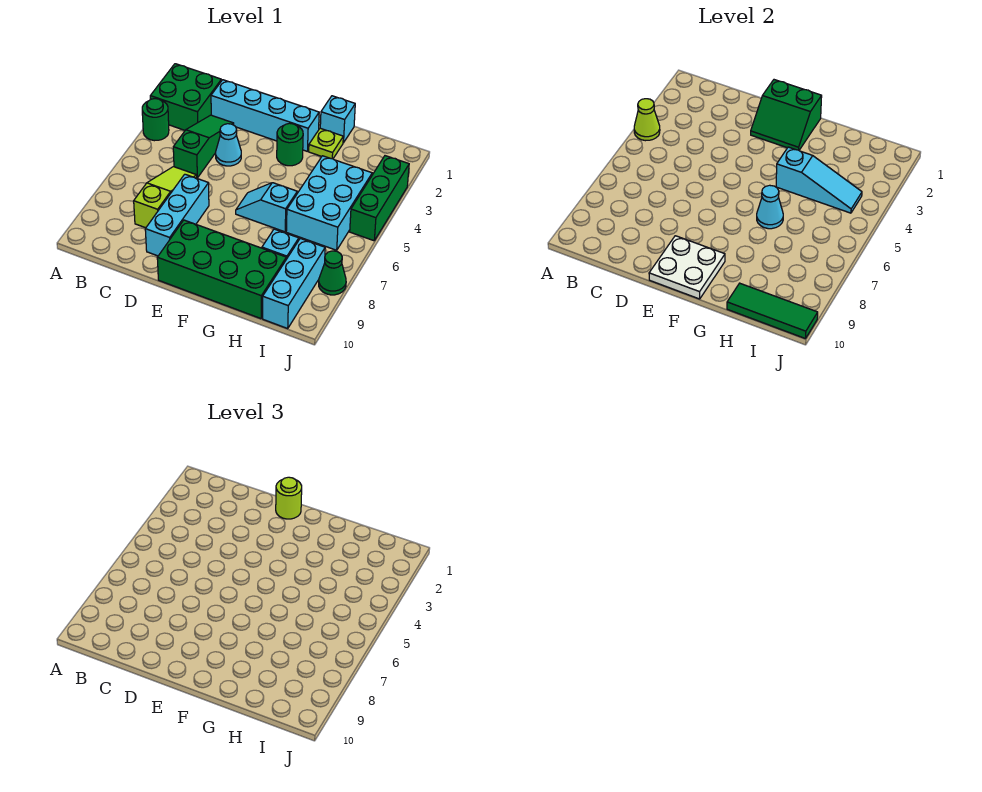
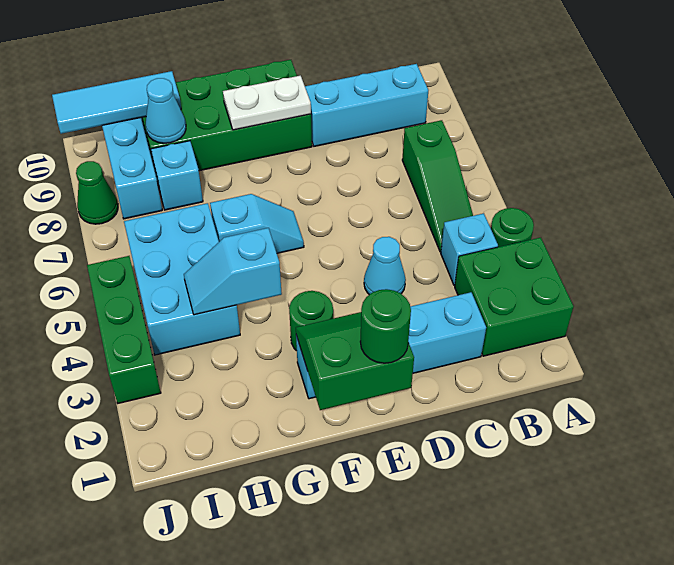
lime 1x1 cone [634,99,660,141] -> none
green 1x3 slope [173,115,234,178] -> green 1x3 slope moved to [402,120,473,252]
lime 1x3 slope [134,167,197,228] -> none
cyan 1x3 brick [145,174,209,256] -> cyan 1x3 brick turned to [305,64,428,146]
lime 1x1 round brick [276,477,302,519] -> green 1x1 round brick [360,289,411,363]
white 2x2 plate [649,236,725,299] -> white 1x2 plate [223,76,311,130]
cyan 1x1 brick [320,96,355,143] -> cyan 1x1 brick moved to [441,213,498,285]
lime 1x1 plate [309,128,343,159] -> none
cyan 1x3 slope [776,147,862,213] -> cyan 1x2 slope [184,228,282,315]
cyan 1x1 cone [757,185,783,229] -> cyan 1x1 cone moved to [146,78,186,143]
green 1x3 tile [727,283,818,339] -> cyan 1x3 tile [52,71,181,134]

